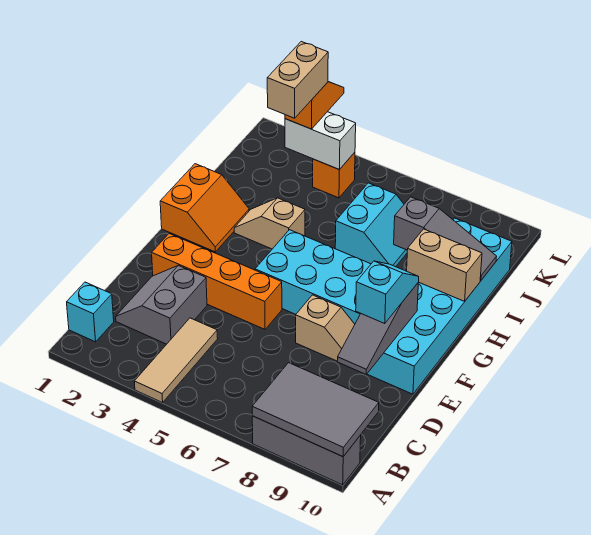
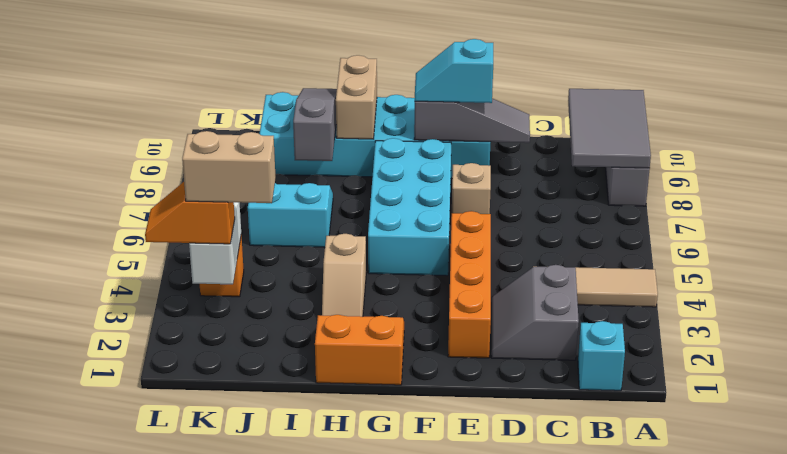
grey 2x2 slope [116,265,207,344] -> grey 2x2 slope turned to [491,265,579,360]

